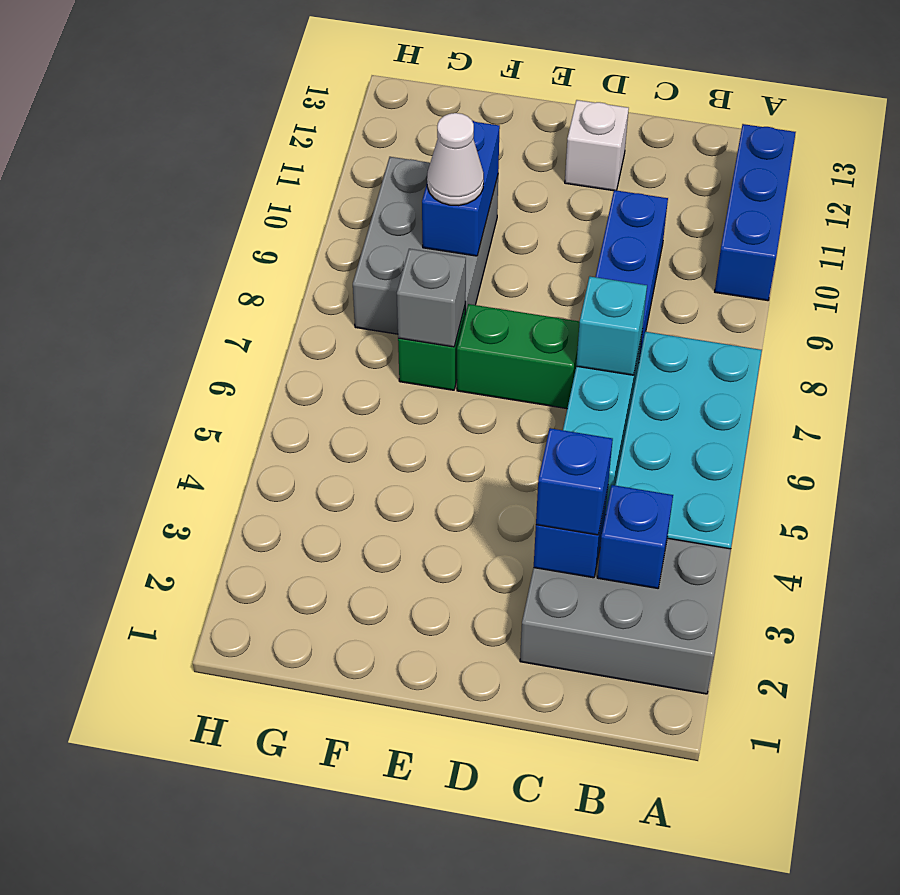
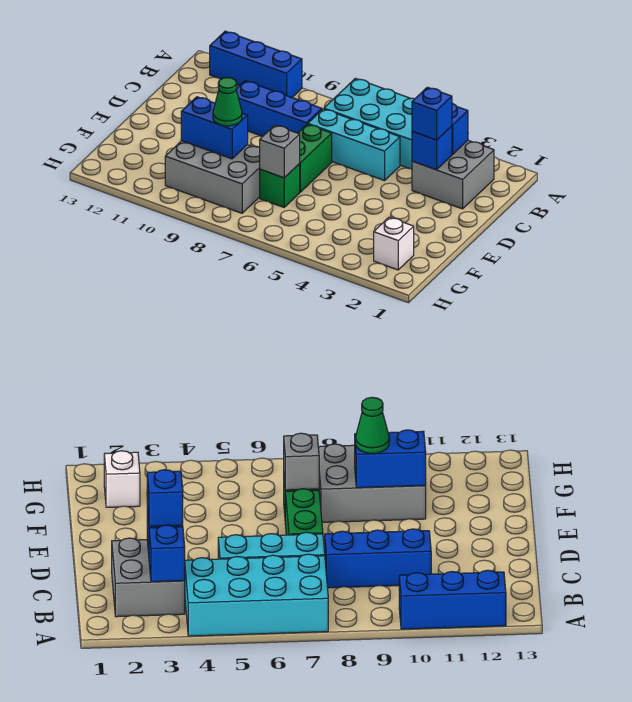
grey 2x3 brick [520,538,731,694] -> grey 2x2 brick [412,140,494,209]
cyan 1x1 brick [576,277,647,375] -> none
white 1x1 brick [565,100,629,191] -> white 1x1 brick moved to [374,217,414,270]
white 1x1 cone [427,113,484,206] -> green 1x1 cone [213,78,242,126]

